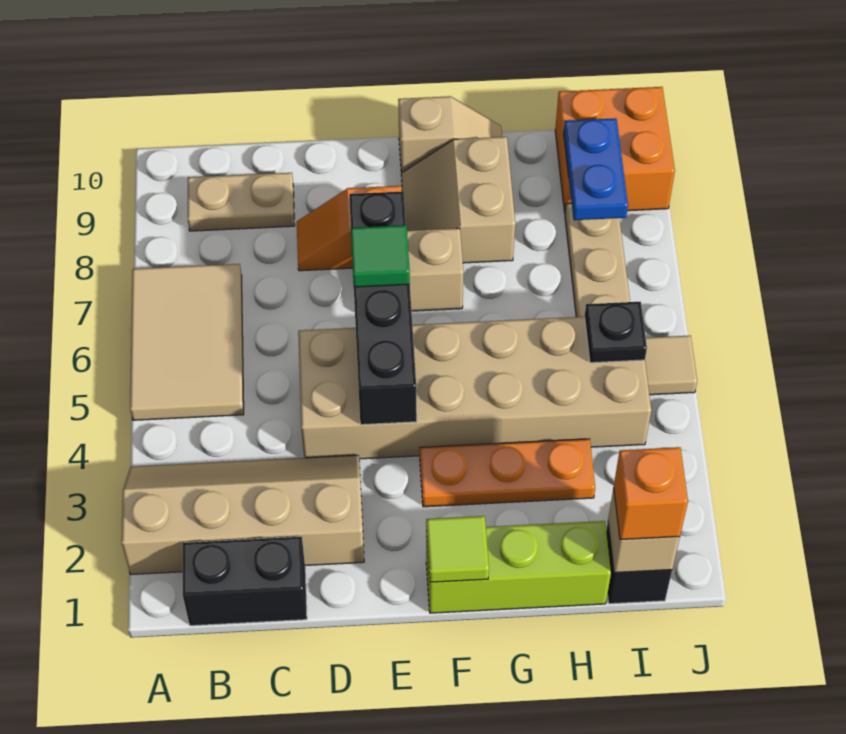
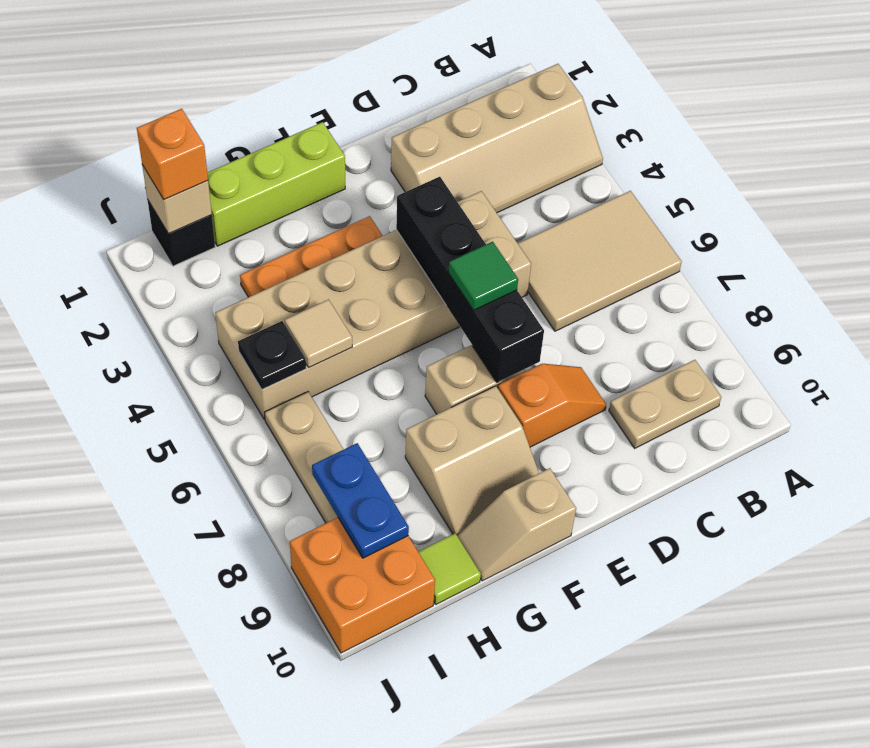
tan 2x3 tile [130,264,244,420] -> tan 2x3 tile turned to [518,191,682,331]
black 1x2 brick [183,536,307,626] -> none
lime 1x1 tile [426,516,489,582] -> lime 1x1 tile moved to [418,533,481,604]
tan 2x2 slope [402,137,515,263] -> tan 2x2 slope turned to [405,386,539,535]
tan 1x1 tile [645,336,697,395] -> tan 1x1 tile moved to [285,300,352,368]

